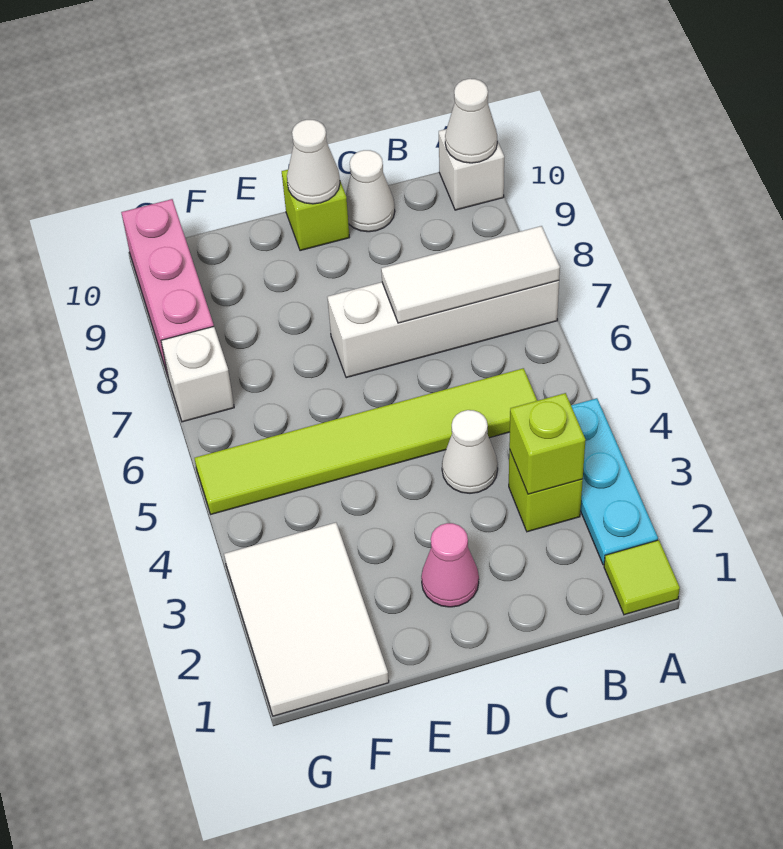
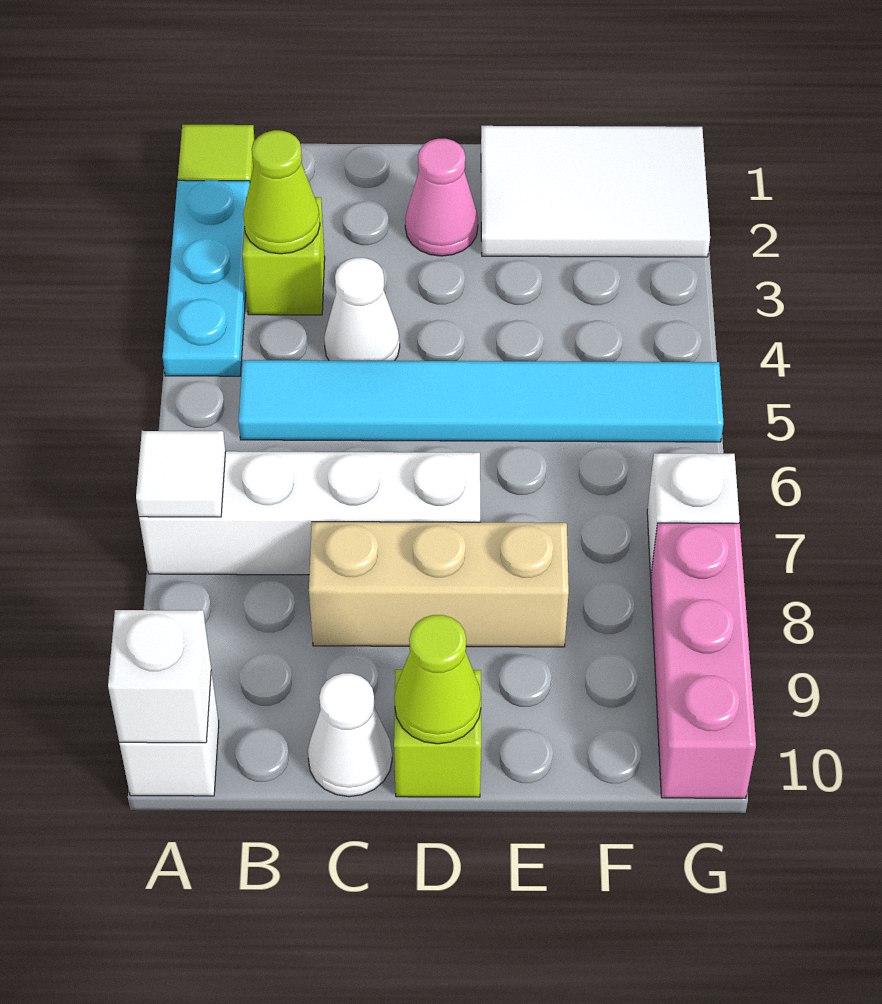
white 1x3 tile [381,226,560,323] -> white 1x1 tile [136,431,226,517]
white 1x1 cone [445,79,497,163] -> white 1x1 brick [108,610,211,743]
lime 1x1 brick [509,393,585,494] -> lime 1x1 cone [243,130,320,254]
lime 1x6 tile [194,368,537,514] -> cyan 1x6 tile [239,360,723,442]
none -> tan 1x3 brick [309,522,569,647]
white 1x1 cone [287,120,340,204] -> lime 1x1 cone [394,615,481,744]
white 2x3 tile [224,523,389,716] -> white 2x3 tile turned to [481,126,710,257]

